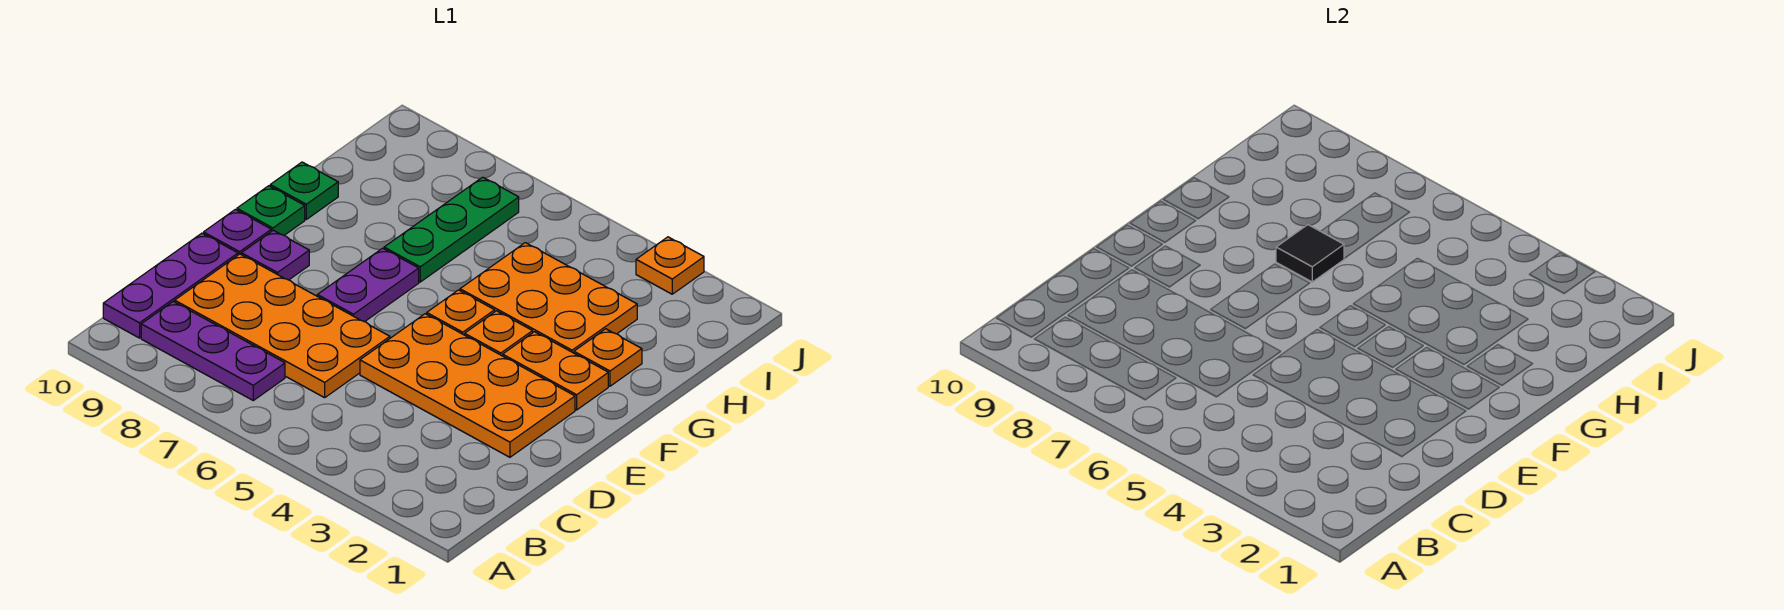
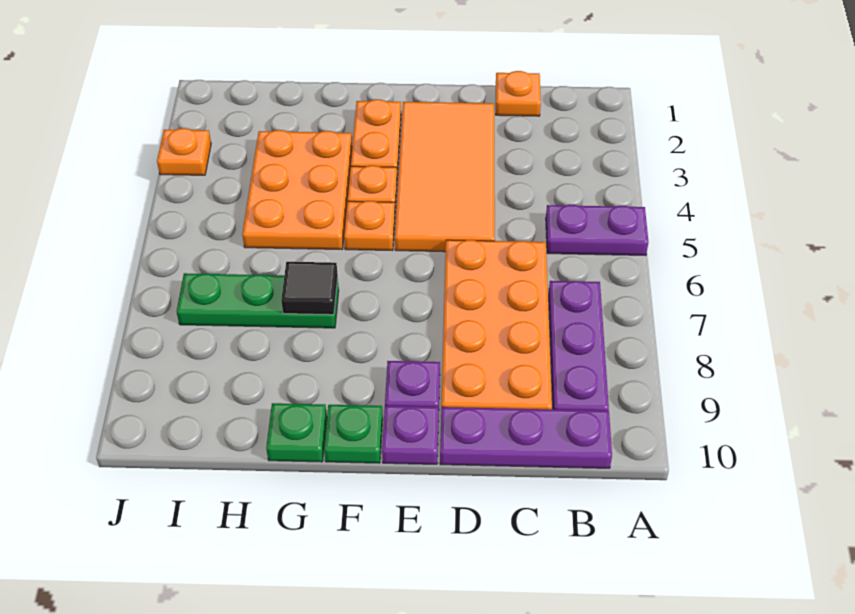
orange 2x4 plate [360,314,575,457] -> orange 2x4 tile [395,102,495,252]
purple 1x2 plate [317,248,419,322] -> purple 1x2 plate moved to [546,205,648,255]
orange 1x1 plate [574,329,642,386] -> orange 1x1 plate moved to [496,71,541,116]

